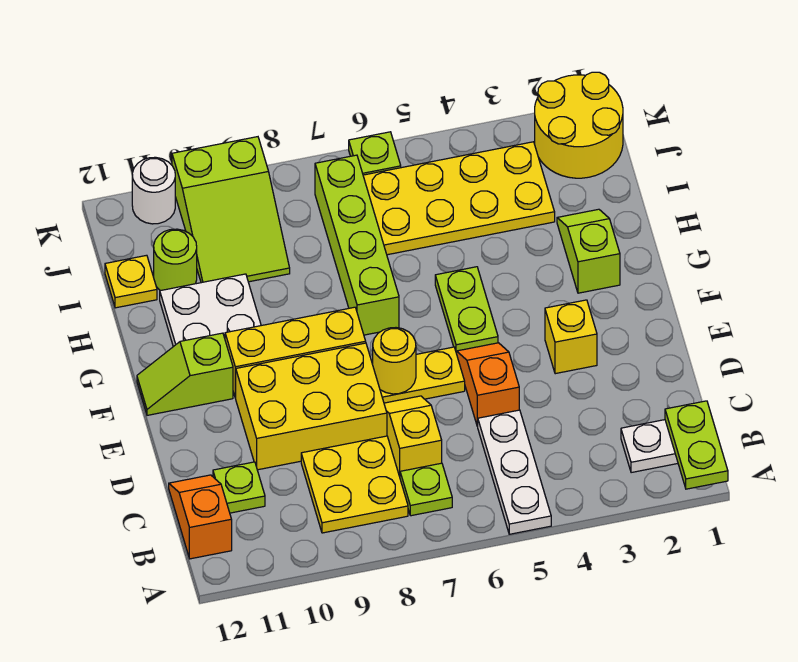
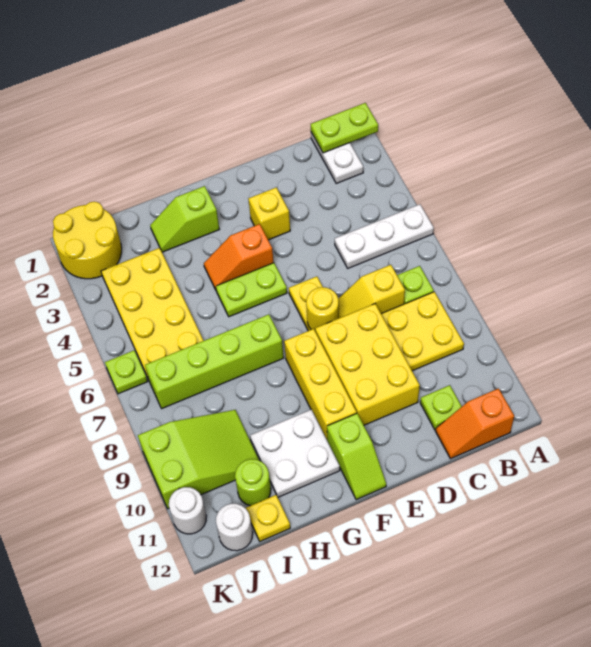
orange 1x2 slope [457,343,519,426] -> orange 1x2 slope moved to [204,224,274,290]
none -> white 1x1 round brick [216,504,253,551]

